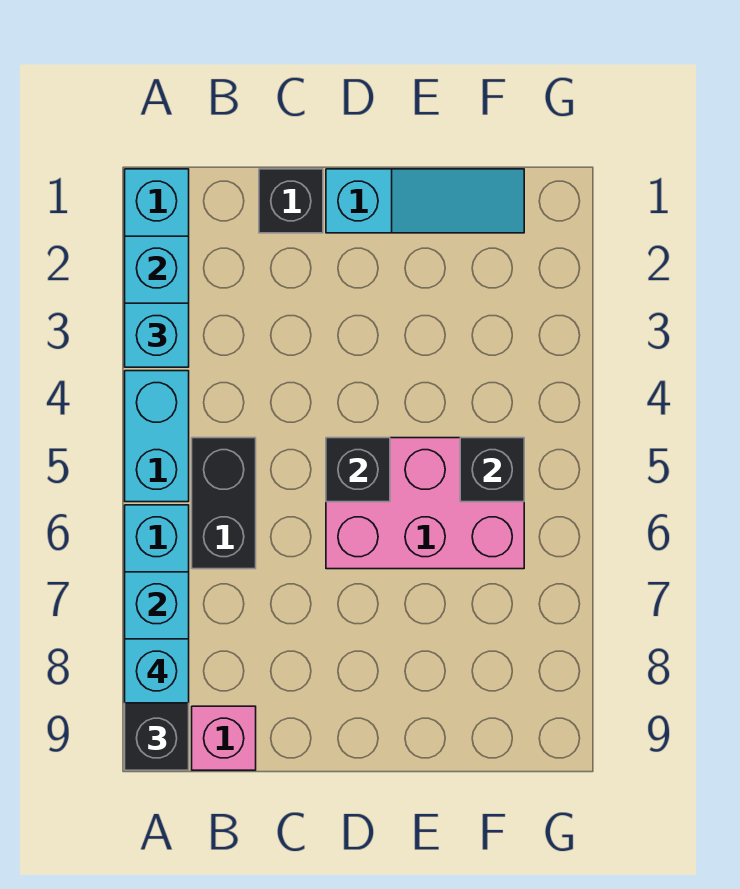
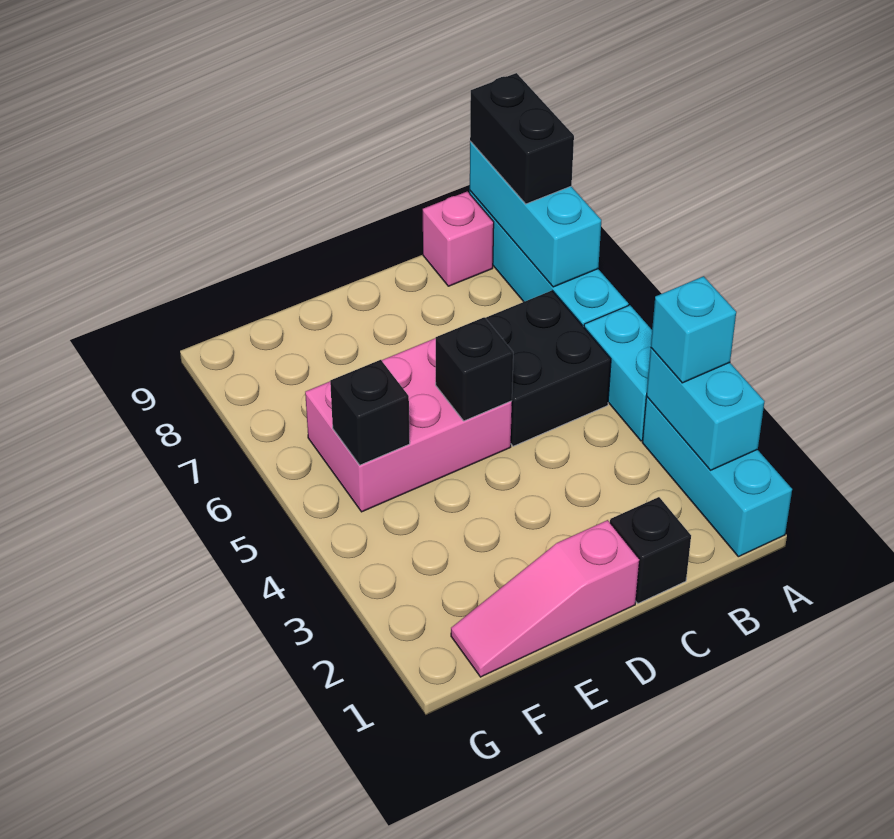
cyan 1x1 brick [125,639,189,703] -> none
black 1x2 brick [192,438,256,569] -> black 2x2 brick [486,291,611,446]
cyan 1x3 slope [326,169,524,233] -> pink 1x3 slope [451,520,639,677]

